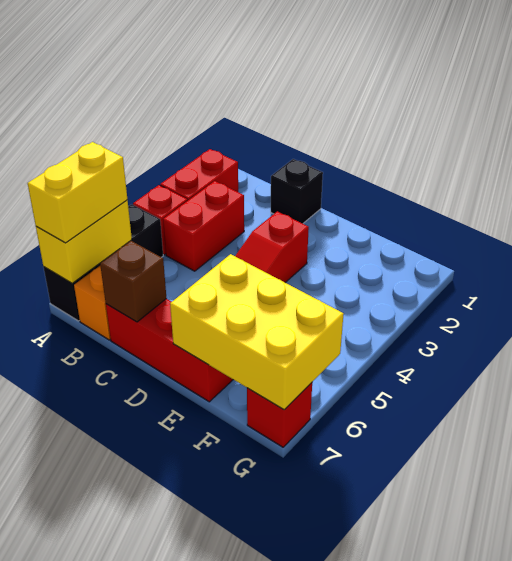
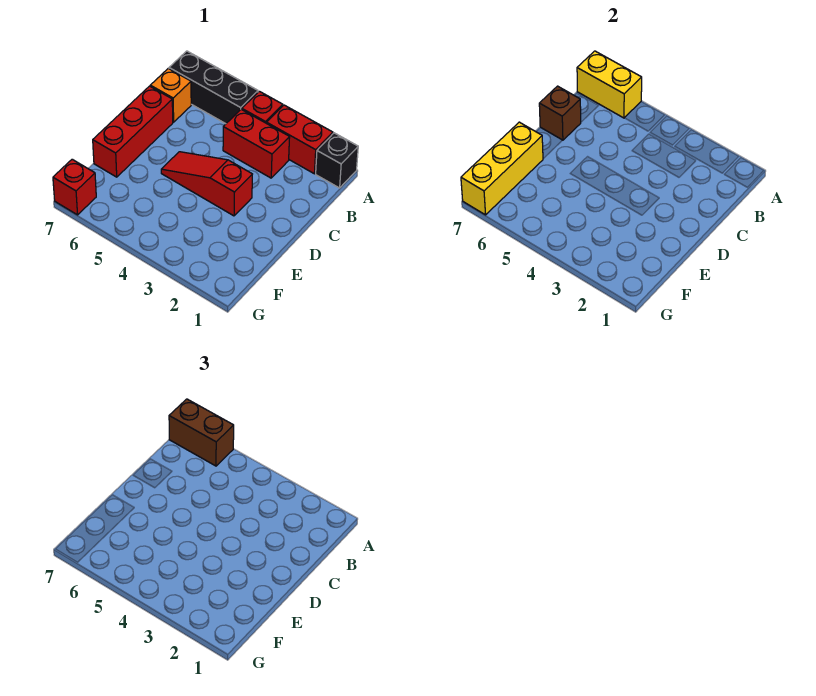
yellow 1x2 brick [28,142,127,243] -> brown 1x2 brick [169,399,234,466]
black 1x1 brick [271,159,323,224] -> black 1x1 brick moved to [316,133,358,188]
yellow 2x3 brick [170,254,343,410] -> yellow 1x3 brick [461,122,543,215]

